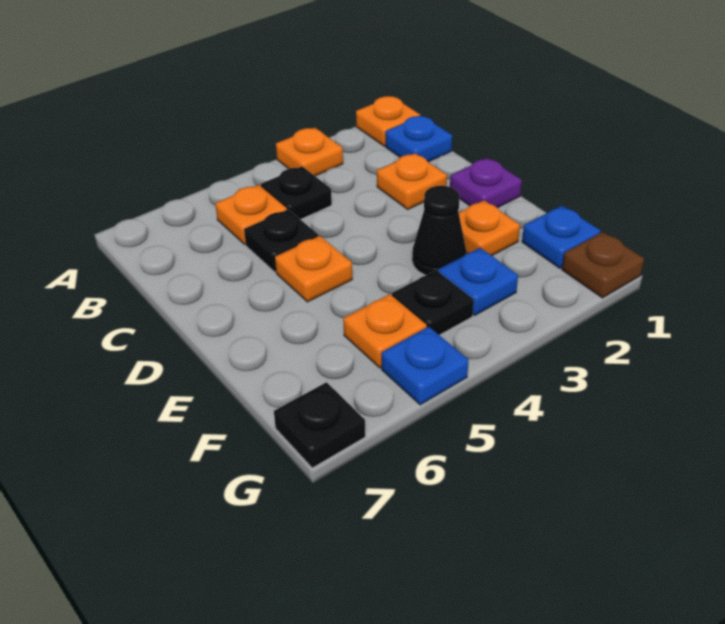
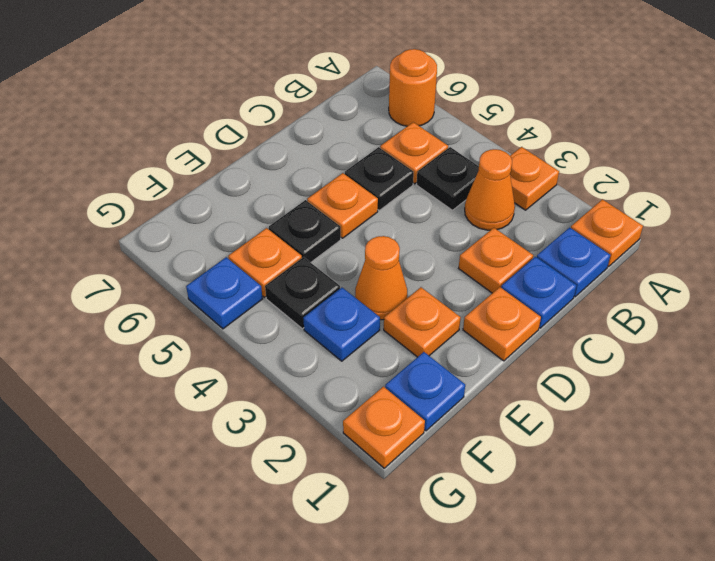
none -> orange 1x1 round brick [389,49,437,126]
none -> orange 1x1 cone [465,149,515,230]
none -> blue 1x1 plate [501,257,576,328]
purple 1x1 plate [450,158,522,208] -> orange 1x1 plate [463,287,541,361]
black 1x1 cone [412,186,466,275] -> orange 1x1 cone [355,236,407,320]
brown 1x1 plate [562,232,644,298] -> orange 1x1 plate [343,387,425,468]
black 1x1 plate [274,382,365,468] -> black 1x1 plate moved to [269,200,341,262]

